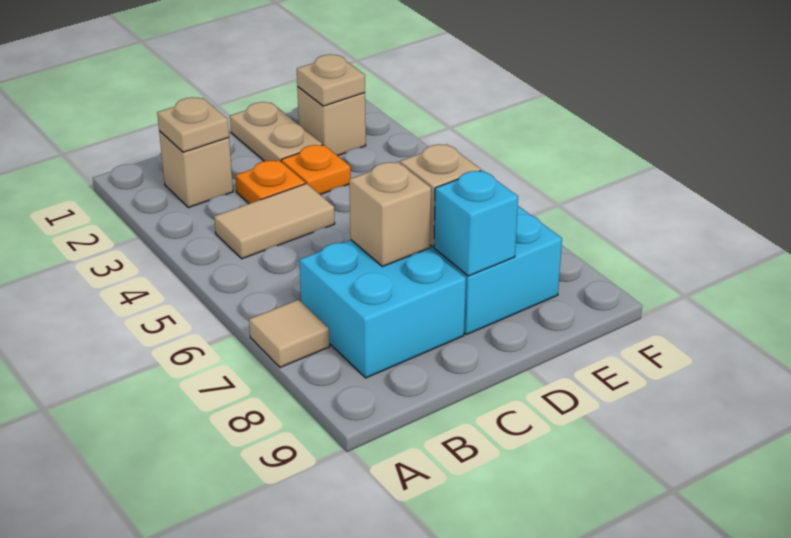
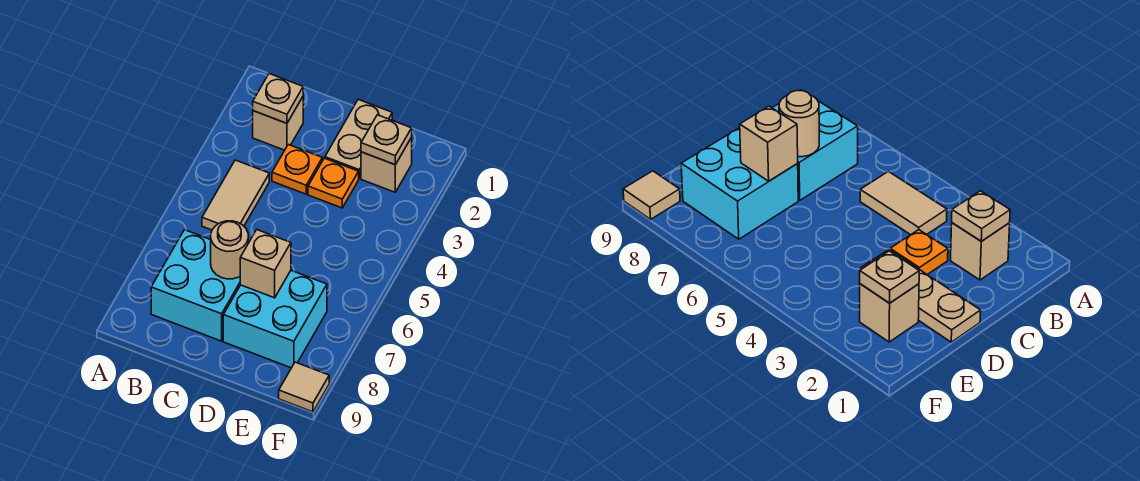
tan 1x1 tile [249,300,330,367] -> tan 1x1 tile moved to [279,362,329,412]
tan 1x2 tile [214,184,335,259] -> tan 1x2 tile turned to [202,160,269,230]
tan 1x1 brick [349,162,431,267] -> tan 1x1 round brick [211,221,248,279]
cyan 1x1 brick [434,170,518,276] -> none

